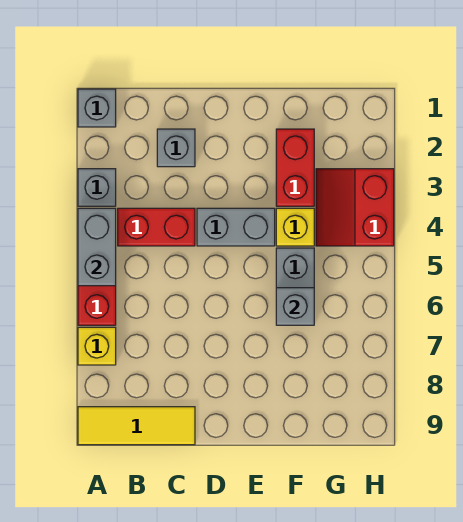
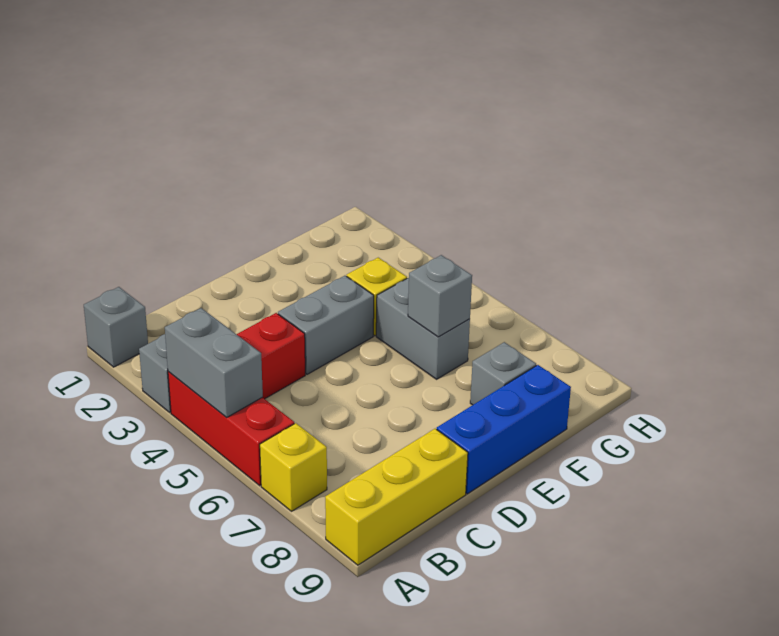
yellow 1x3 tile [78,407,195,445] -> yellow 1x3 brick [325,429,468,565]
grey 1x1 brick [157,129,195,167] -> grey 1x1 brick moved to [470,342,536,405]
none -> blue 1x3 brick [437,365,571,494]
red 1x2 brick [276,129,314,206] -> none
red 2x2 slope [316,169,394,246] -> none

